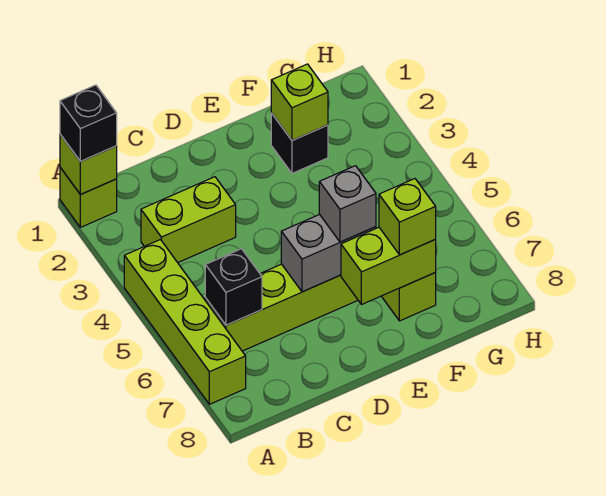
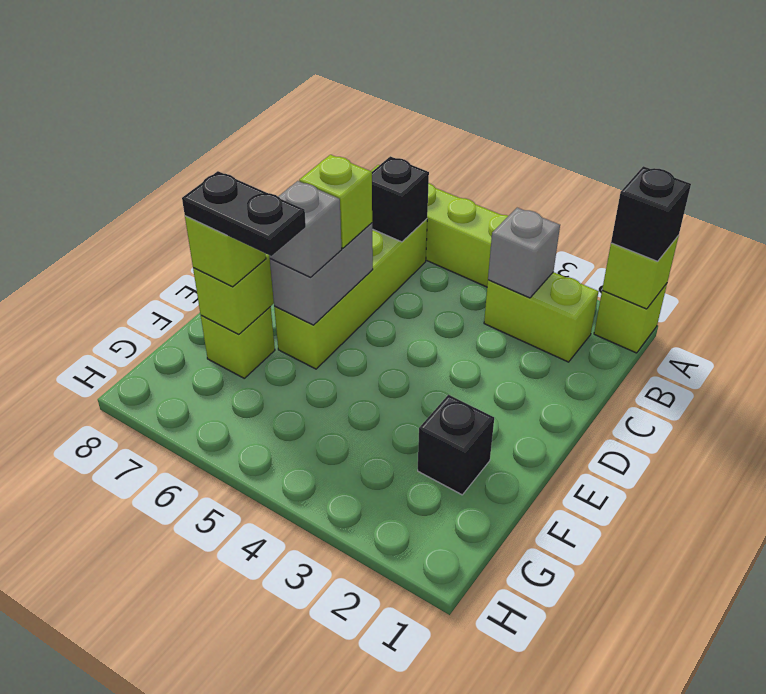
lime 1x2 brick [141,177,236,263] -> lime 1x2 brick turned to [484,272,599,362]
none -> grey 1x1 brick [488,208,560,298]
lime 1x1 brick [271,64,328,141] -> lime 1x1 brick moved to [299,155,372,248]
none -> black 1x2 plate [182,171,306,256]

